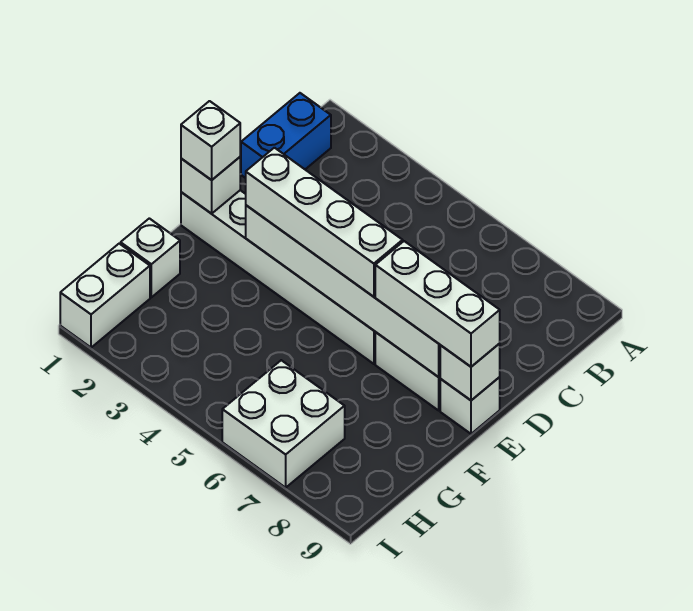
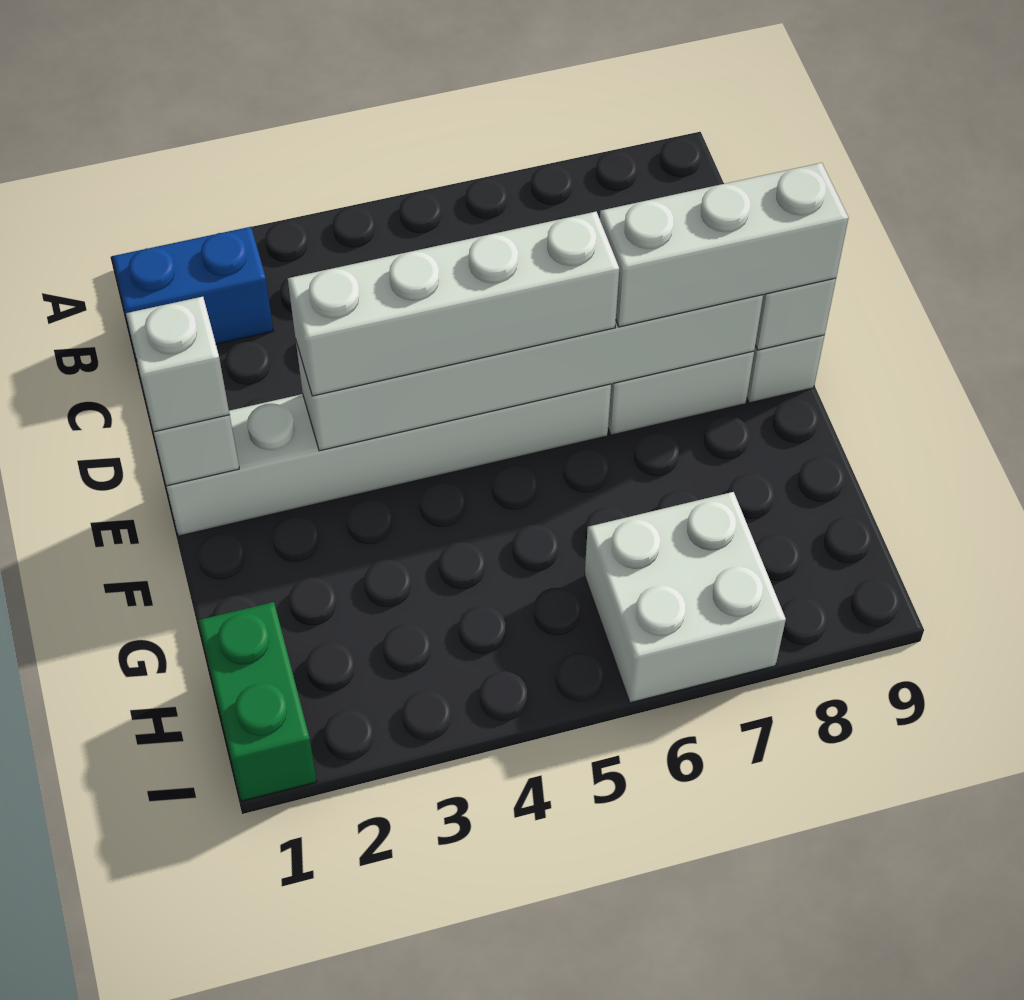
blue 1x2 brick [241,93,331,178] -> blue 1x2 brick turned to [112,227,273,360]
white 1x1 brick [121,218,180,297] -> none
white 1x2 brick [60,244,150,348] -> green 1x2 brick [198,602,317,801]

